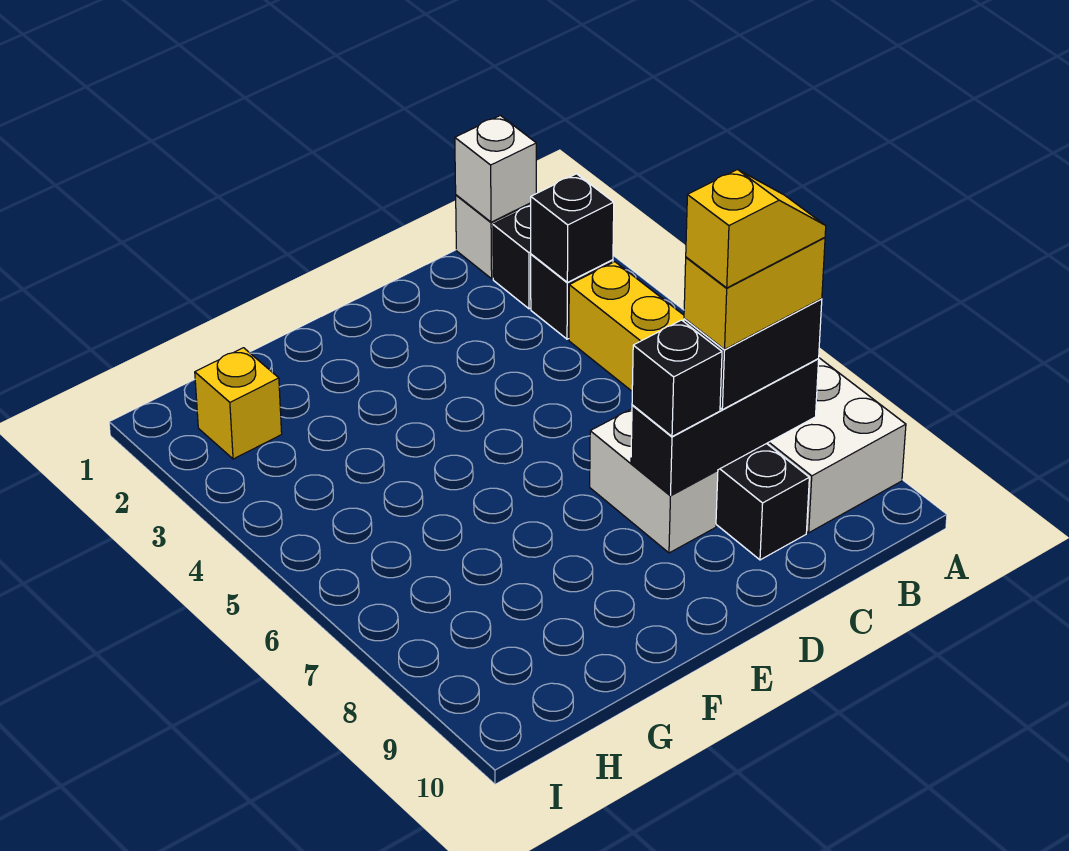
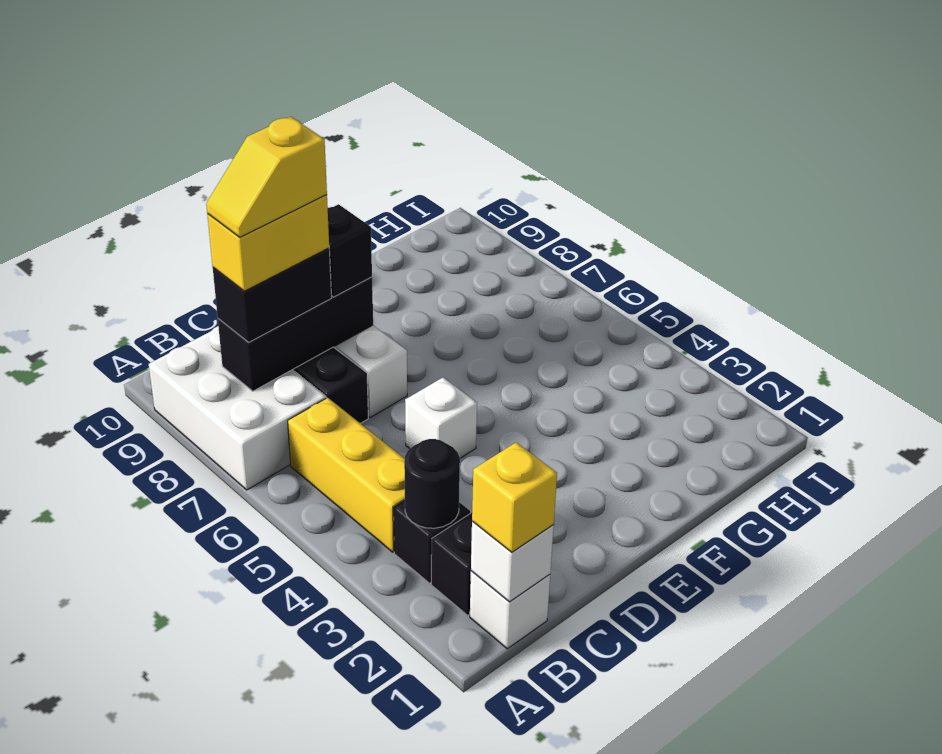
black 1x1 brick [531,174,614,282] -> black 1x1 round brick [404,439,460,528]
none -> white 1x1 brick [405,378,477,458]
yellow 1x1 brick [195,348,282,459] -> yellow 1x1 brick moved to [472,442,557,552]

